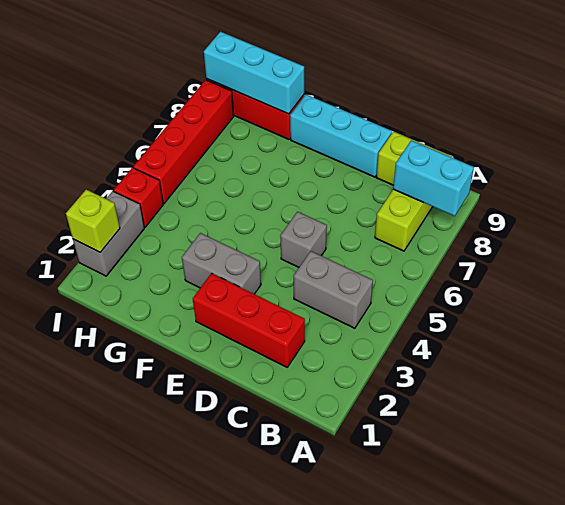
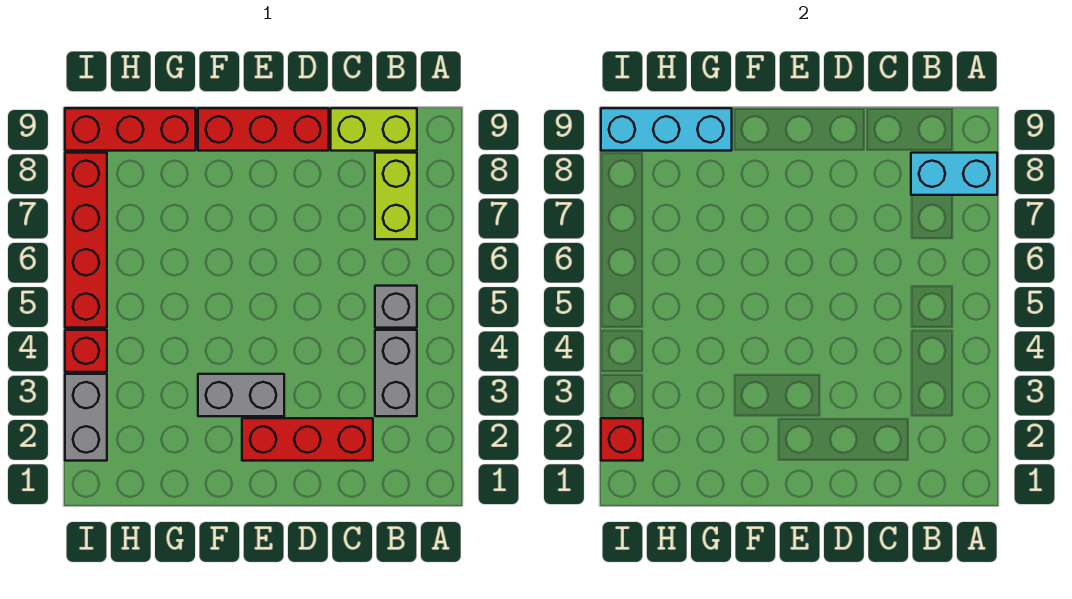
grey 1x2 brick [293,251,373,328] -> grey 1x2 brick turned to [375,330,417,416]
grey 1x1 brick [280,212,327,267] -> grey 1x1 brick moved to [375,286,417,328]
cyan 1x3 brick [290,95,392,177] -> red 1x3 brick [198,108,329,151]
lime 1x1 brick [66,190,120,252] -> red 1x1 brick [601,418,643,461]

